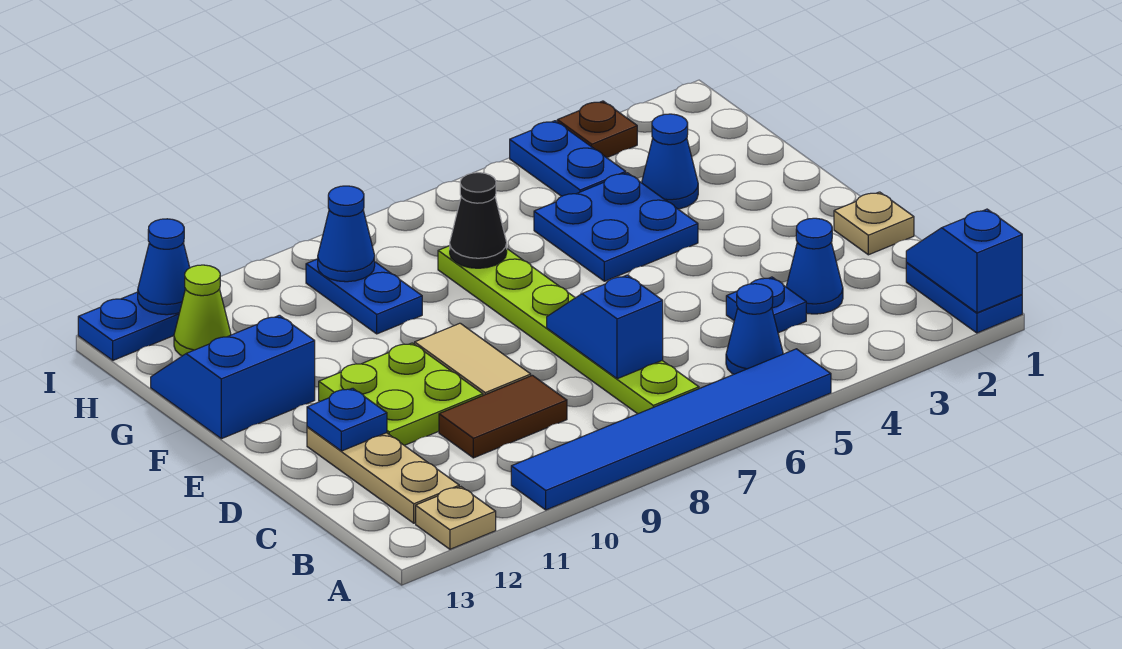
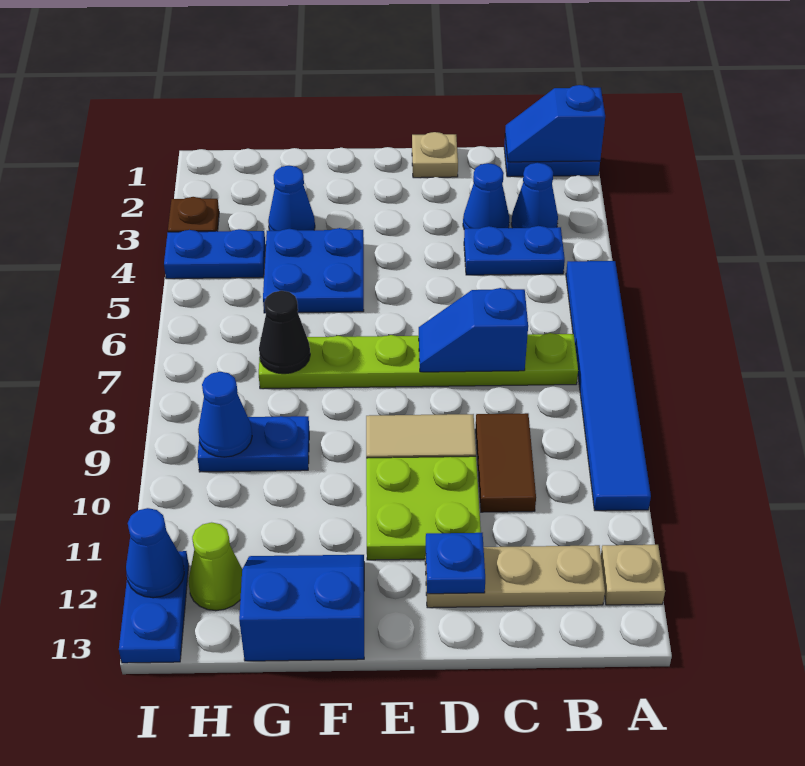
blue 1x1 cone [726,284,783,374] -> blue 1x1 cone moved to [511,163,558,228]
blue 1x1 plate [726,277,806,333] -> blue 1x2 plate [464,226,565,275]
blue 2x2 slope [151,315,315,439] -> blue 2x2 slope turned to [239,555,364,661]

